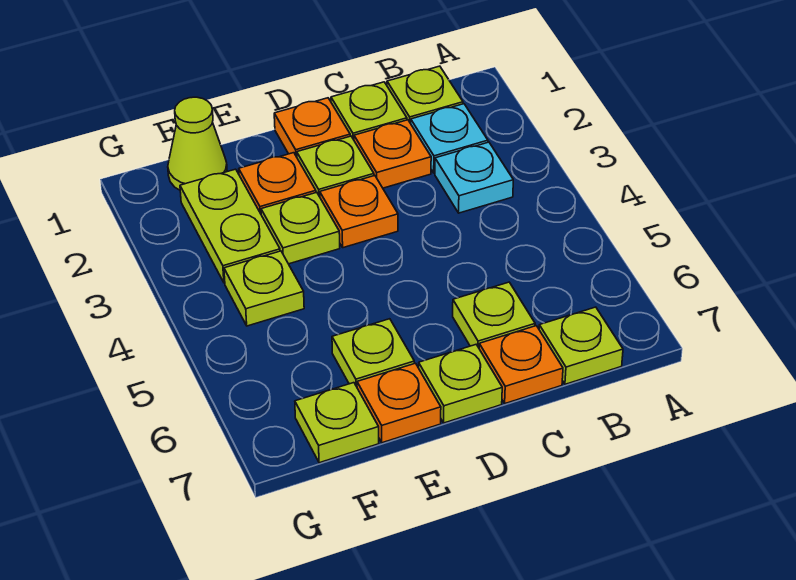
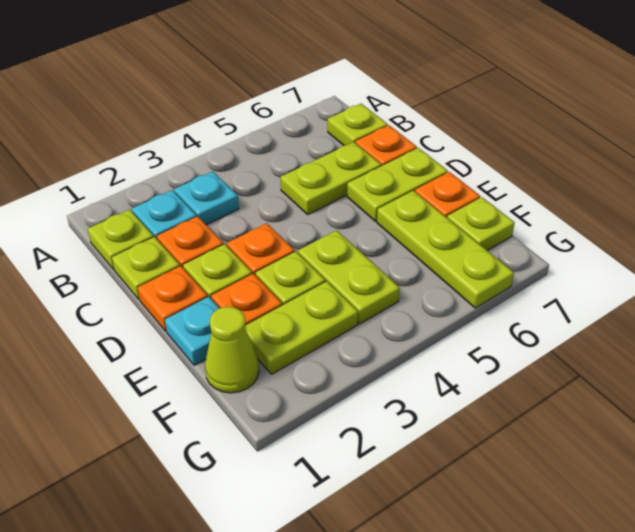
lime 1x1 plate [453,282,535,348] -> lime 1x2 plate [281,142,381,214]
lime 1x1 plate [419,345,502,423] -> lime 1x2 plate [347,148,448,221]
none -> cyan 1x1 plate [165,297,220,365]
lime 1x1 plate [332,319,414,387] -> lime 1x3 plate [377,191,514,308]
lime 1x1 plate [224,251,304,326] -> lime 1x2 plate [298,230,400,324]

